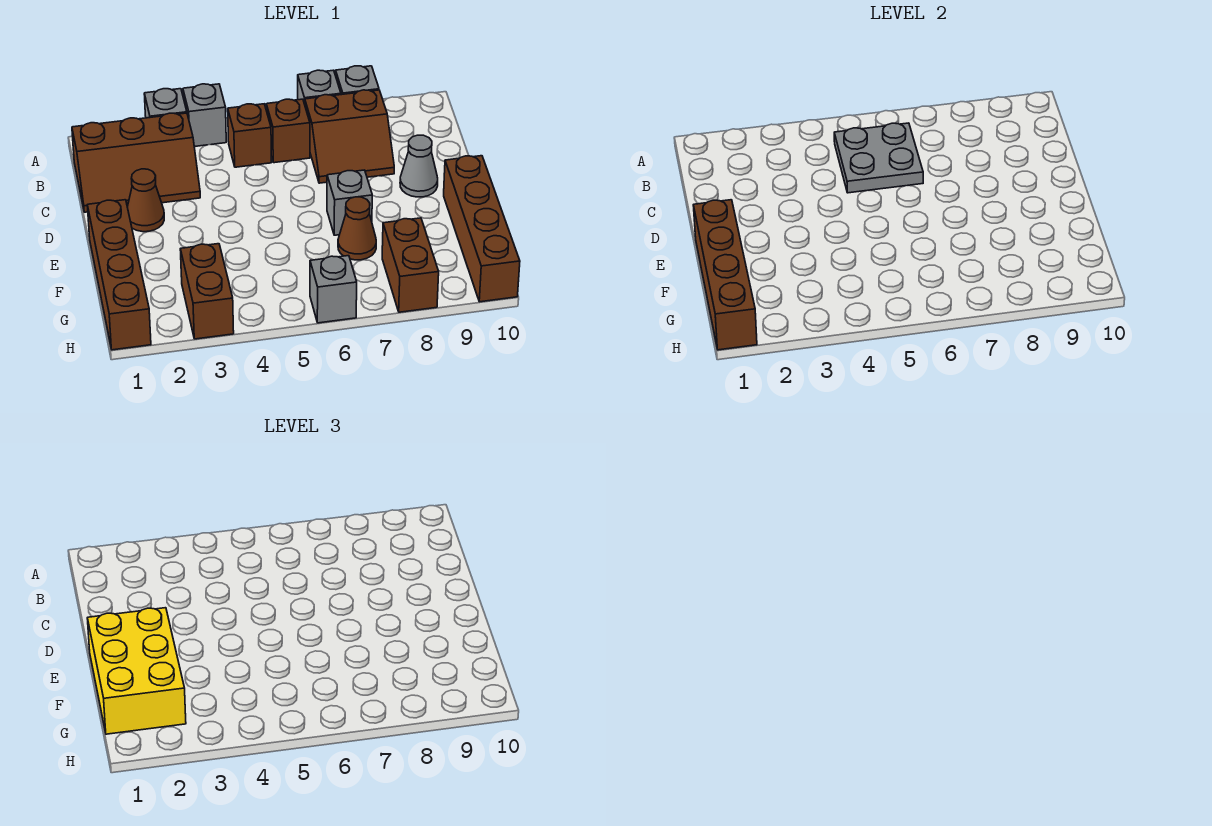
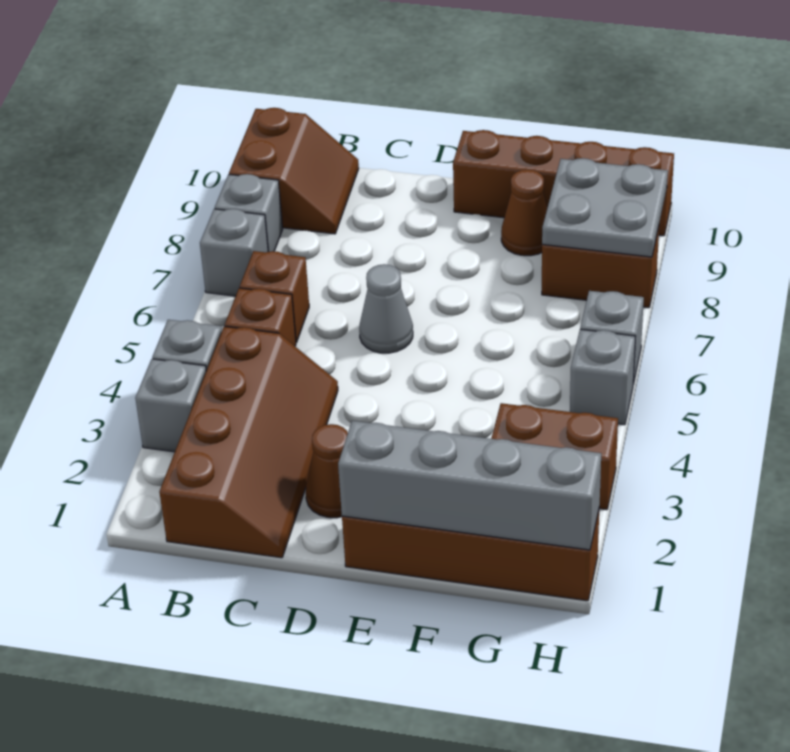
brown 2x3 slope [72,113,200,212] -> brown 2x4 slope [159,326,338,558]
grey 2x2 plate [834,123,923,193] -> grey 2x2 plate moved to [542,158,668,257]
brown 2x2 slope [305,90,394,183] -> brown 2x2 slope moved to [229,108,359,234]
grey 1x1 cone [400,135,438,197] -> grey 1x1 cone moved to [359,264,413,353]
brown 1x4 brick [693,200,757,350] -> grey 1x4 brick [338,421,601,550]
yellow 2x3 brick [87,608,186,734] -> none
grey 1x1 brick [327,170,372,235] -> grey 1x1 brick moved to [570,329,636,425]
brown 1x1 cone [338,197,376,260] -> brown 1x1 cone moved to [501,170,547,256]

